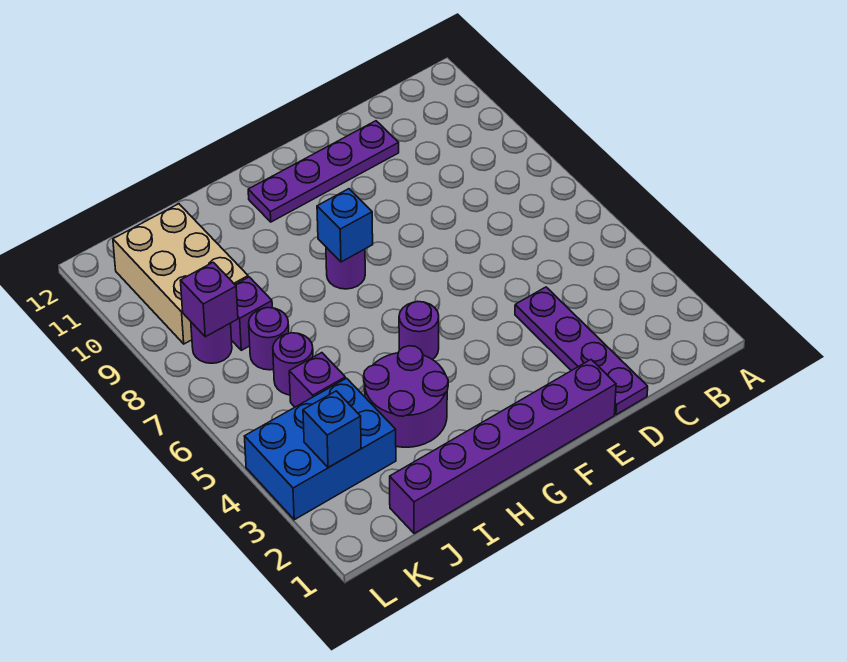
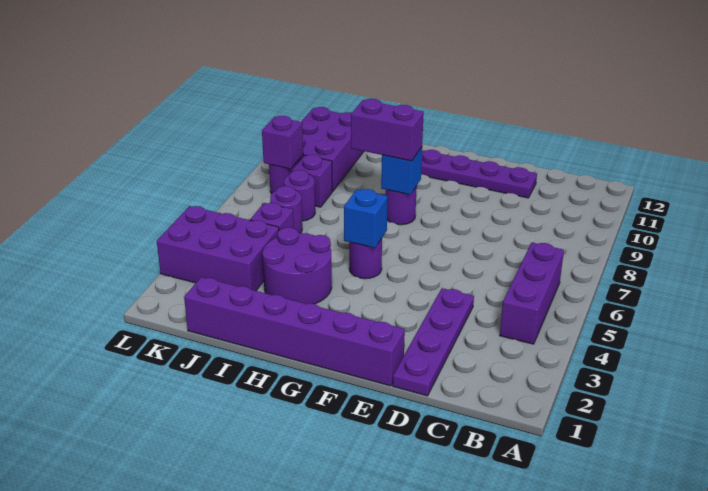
none -> purple 1x3 brick [500,243,564,344]
none -> purple 1x2 brick [351,99,424,161]
blue 2x3 brick [245,378,396,520] -> purple 2x3 brick [157,206,279,291]
tan 2x3 brick [113,204,248,344] -> purple 2x3 brick [298,107,364,191]
blue 1x1 brick [303,391,361,468] -> blue 1x1 brick moved to [344,189,388,248]

